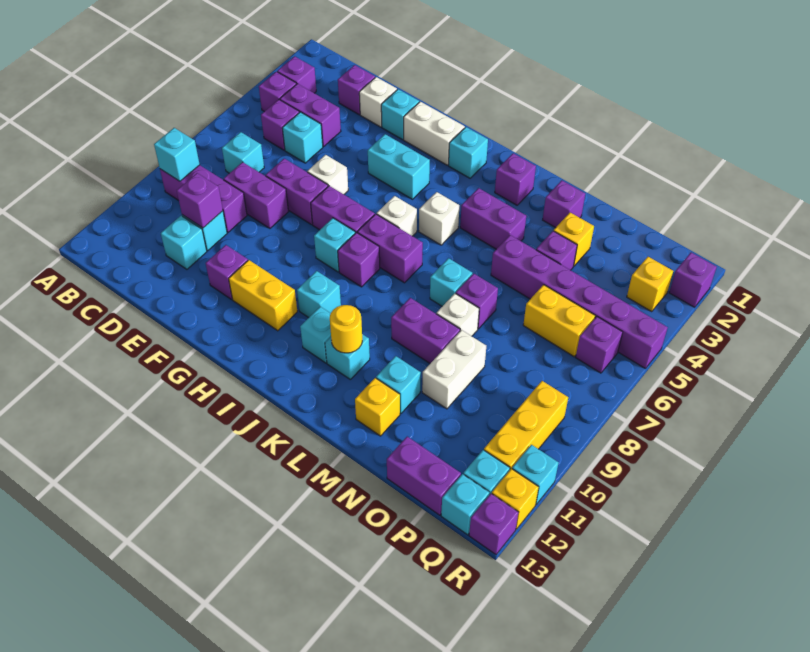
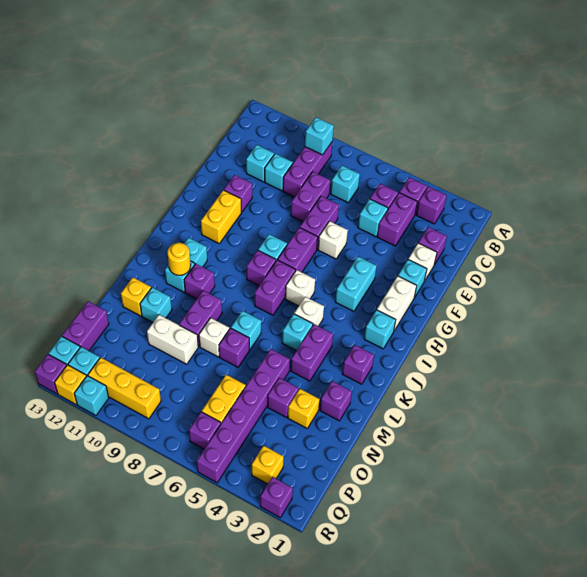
purple 1x1 brick [177,173,223,228] -> purple 1x1 brick moved to [184,264,215,299]
cyan 1x1 brick [297,271,341,318] -> cyan 1x1 brick moved to [282,314,313,351]

